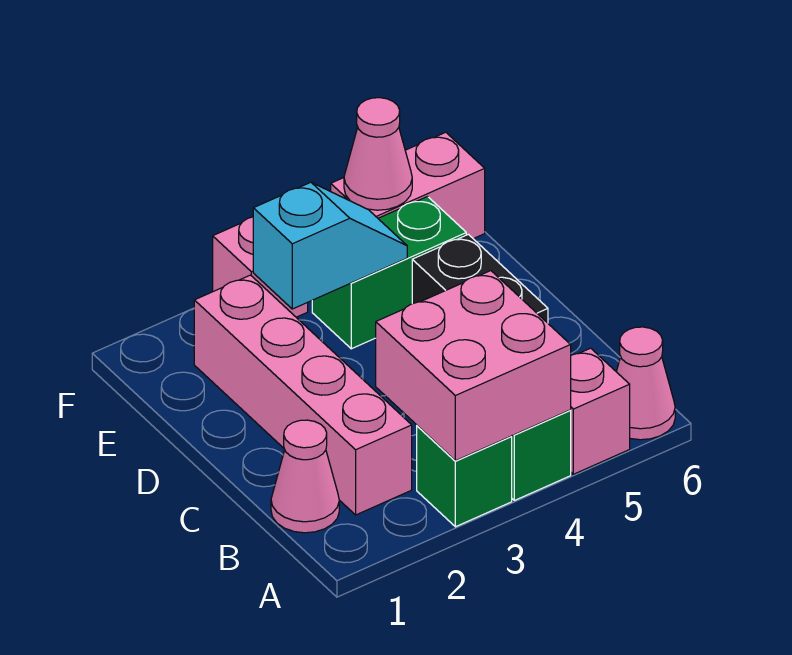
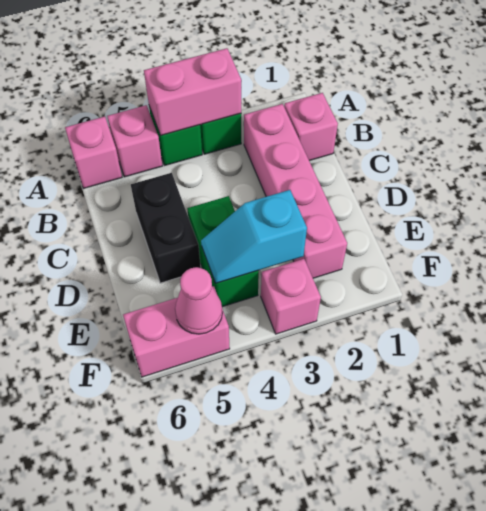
pink 2x2 brick [376,271,571,461] -> pink 1x2 brick [144,48,241,136]
pink 1x1 cone [616,327,675,440] -> pink 1x1 brick [65,117,122,188]
pink 1x1 cone [271,420,339,533] -> pink 1x1 brick [284,93,338,161]
green 1x2 brick [312,197,466,349] -> green 1x2 brick turned to [187,196,259,307]

